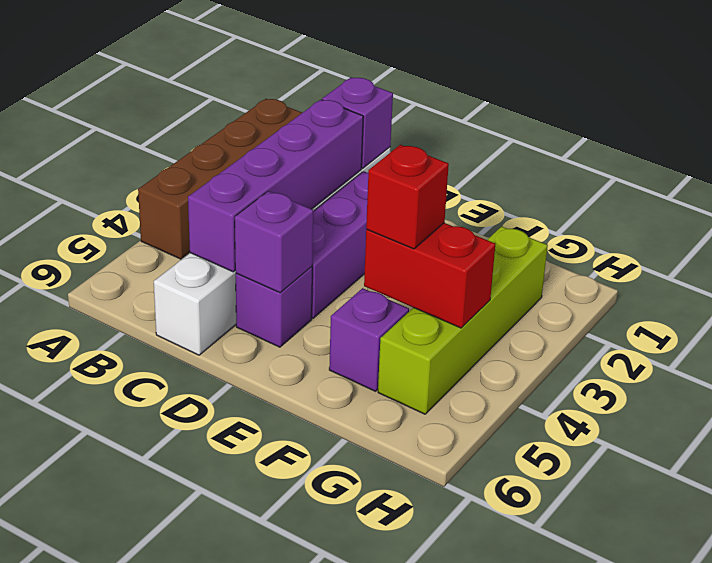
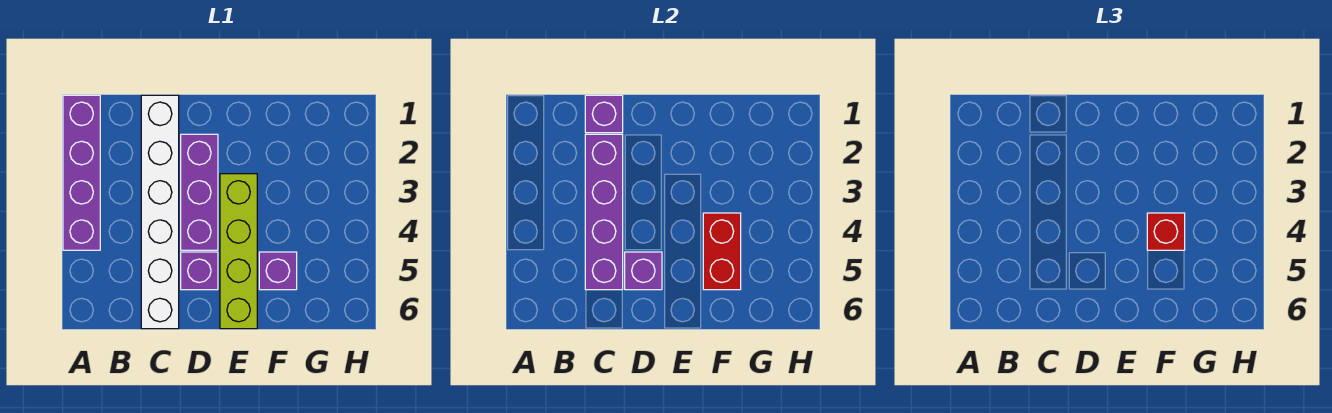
brown 1x4 brick [138,99,302,259] -> purple 1x4 brick [63,95,100,250]
red 1x2 brick [364,223,495,328] -> red 1x2 brick turned to [703,213,741,290]
lime 1x4 brick [378,226,548,414] -> lime 1x4 brick moved to [220,174,257,329]

